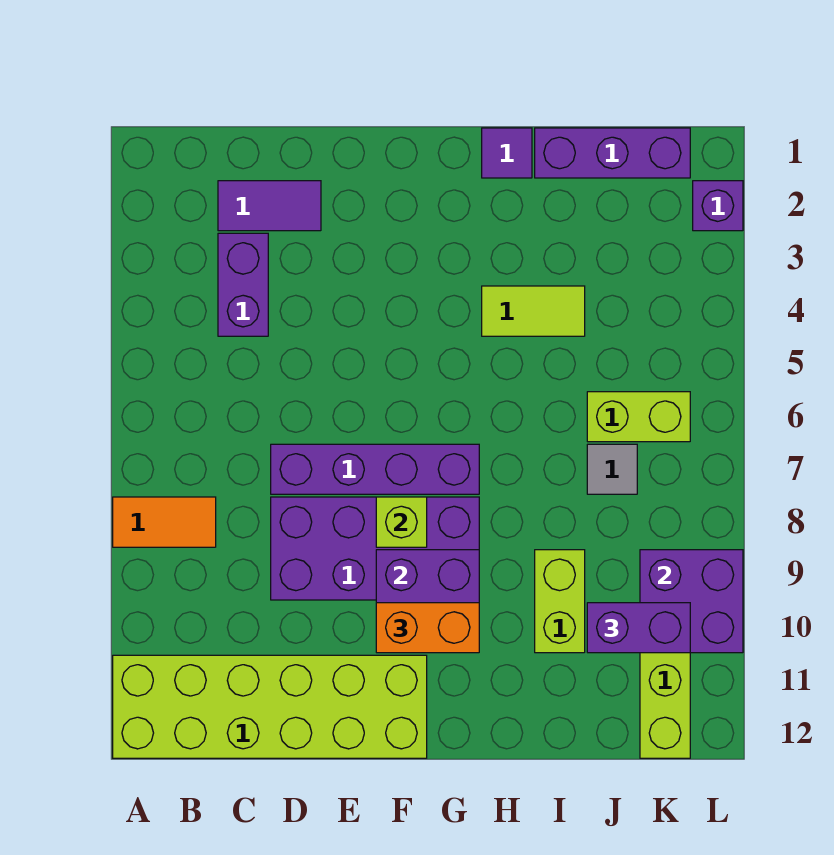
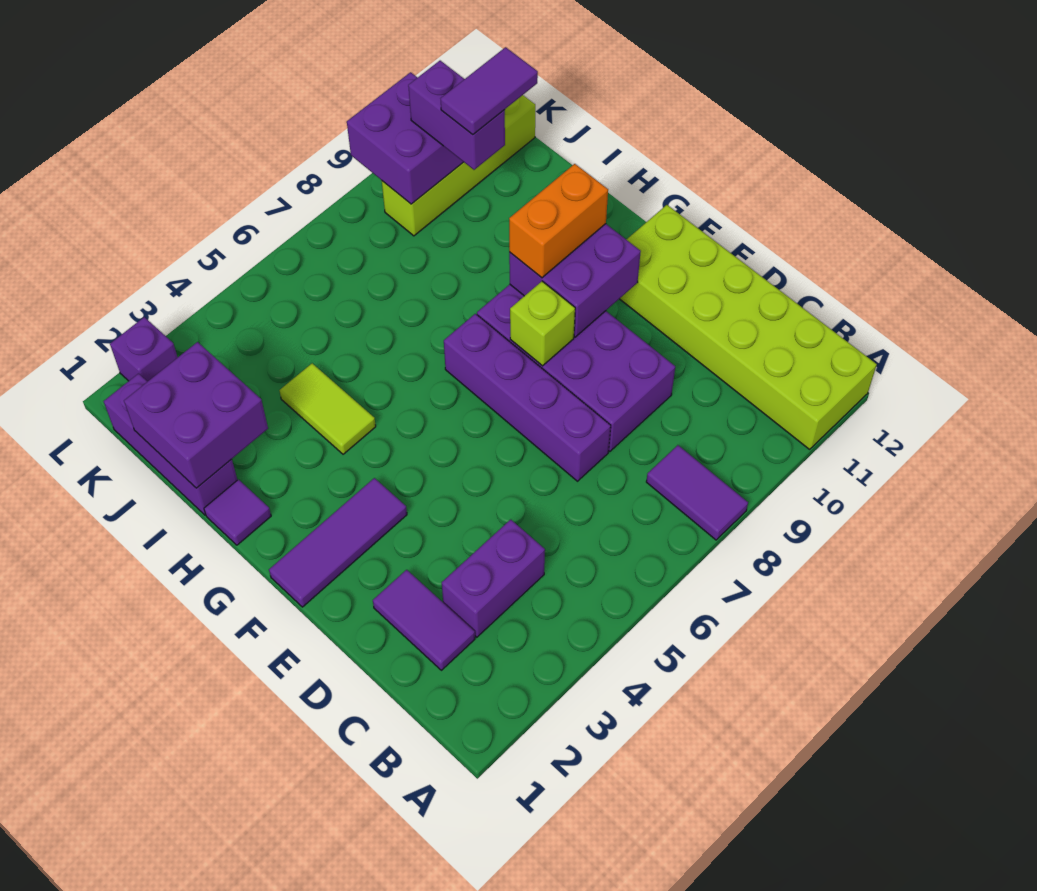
orange 1x2 tile [113,497,216,547] -> purple 1x2 tile [646,445,748,540]
none -> purple 1x3 tile [269,478,407,607]
orange 1x2 brick [376,603,479,653] -> orange 1x2 brick turned to [509,164,608,278]
none -> purple 2x2 brick [124,342,268,488]
lime 1x2 brick [535,550,585,653] -> none
lime 1x2 brick [587,392,690,442] -> none
grey 1x1 tile [587,444,637,494] -> none
none -> purple 1x2 tile [440,47,538,135]

